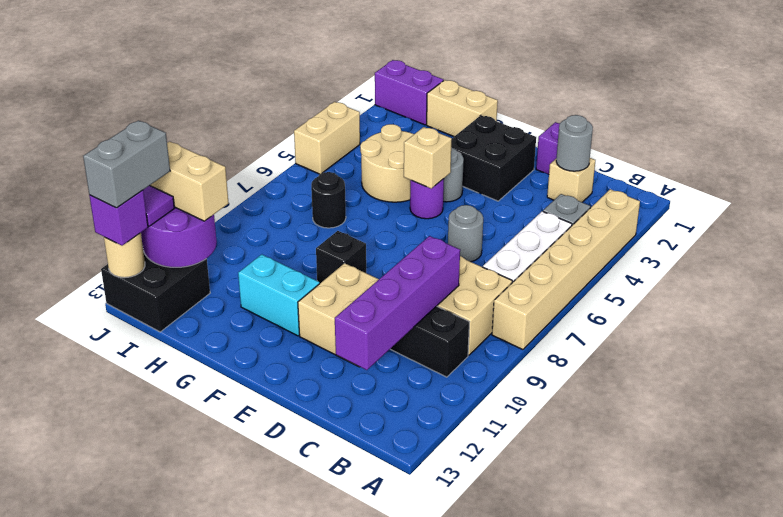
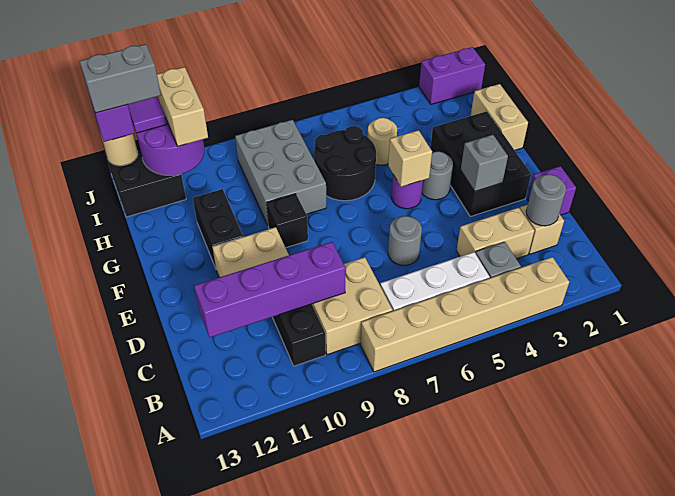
black 2x2 brick [451,115,536,201] -> black 2x3 brick [430,111,531,217]
none -> grey 1x1 brick [461,135,508,191]
cyan 1x2 brick [238,254,320,336] -> black 1x2 brick [193,189,243,268]
tan 2x2 round brick [360,124,414,202] -> tan 1x1 round brick [368,118,397,165]
none -> grey 2x3 brick [235,120,326,225]
black 1x1 round brick [311,172,346,228] -> black 2x2 round brick [314,126,376,201]
purple 1x2 brick [375,60,444,125] -> purple 1x2 brick turned to [419,47,485,104]
tan 1x2 brick [294,102,360,174] -> tan 1x2 brick moved to [456,208,534,259]

